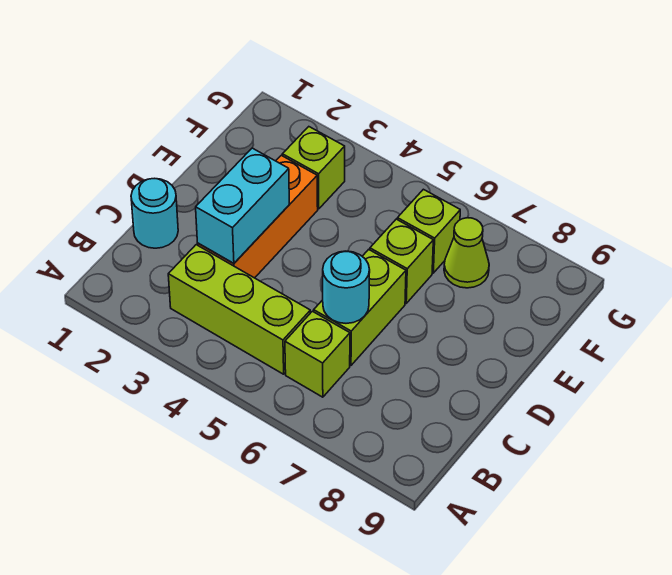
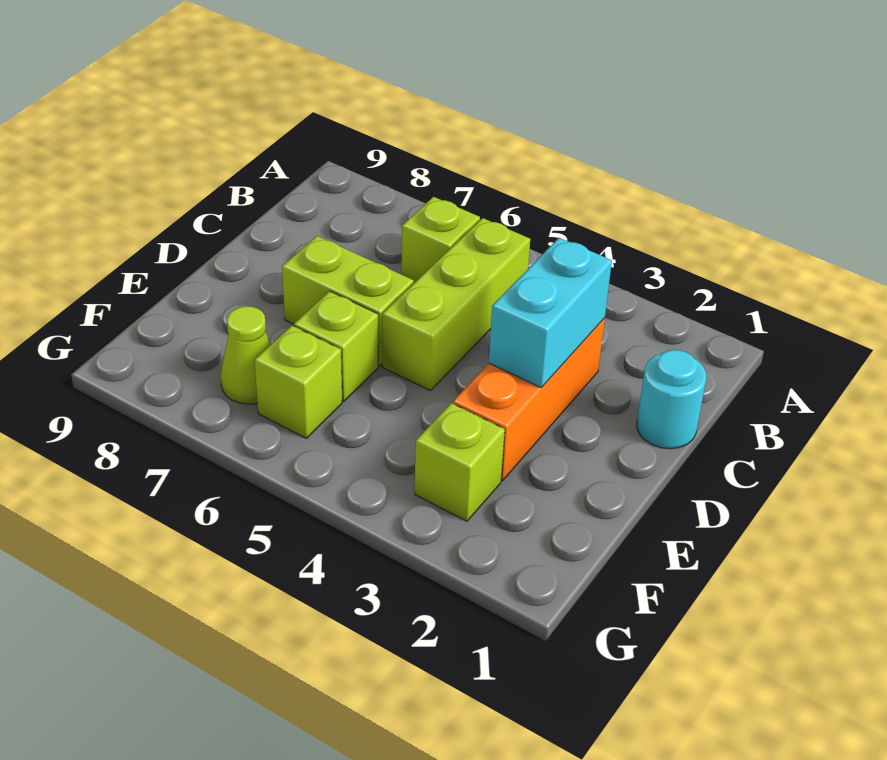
lime 1x3 brick [168,245,310,374] -> lime 1x3 brick turned to [382,218,530,391]
lime 1x2 brick [314,250,406,365] -> lime 1x2 brick turned to [282,236,414,366]
cyan 1x1 round brick [323,251,370,323] -> none

